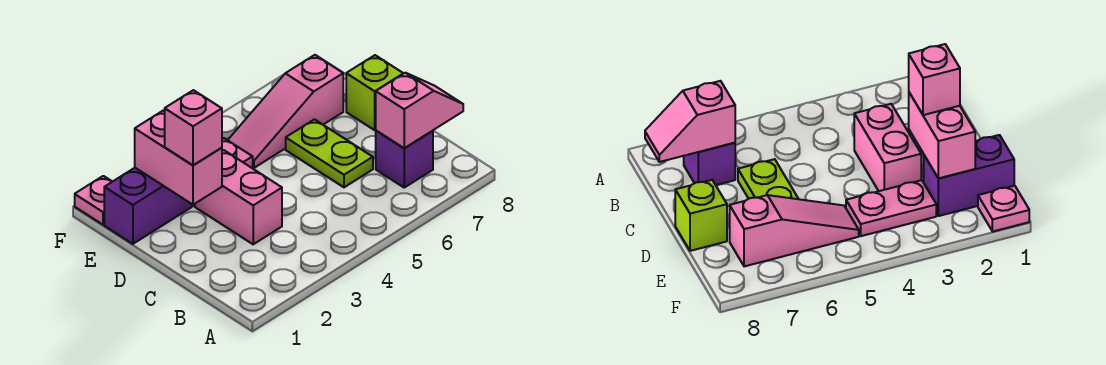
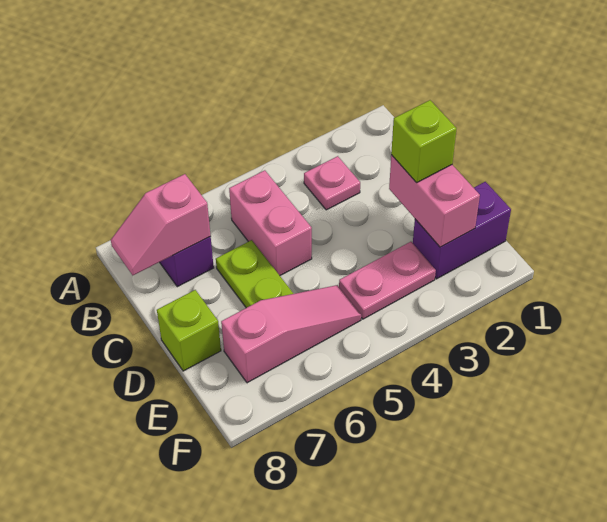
pink 1x2 brick [195,150,282,244] -> pink 1x2 brick moved to [229,170,312,275]
pink 1x1 brick [165,90,222,165] -> lime 1x1 brick [391,100,457,183]
pink 1x1 plate [75,176,112,225] -> pink 1x1 plate moved to [304,156,360,210]

